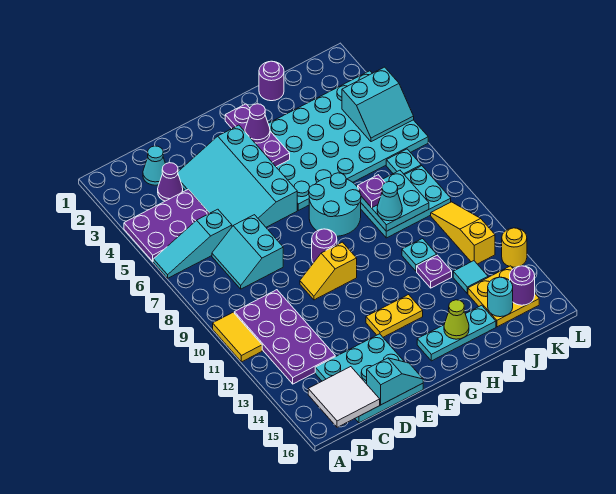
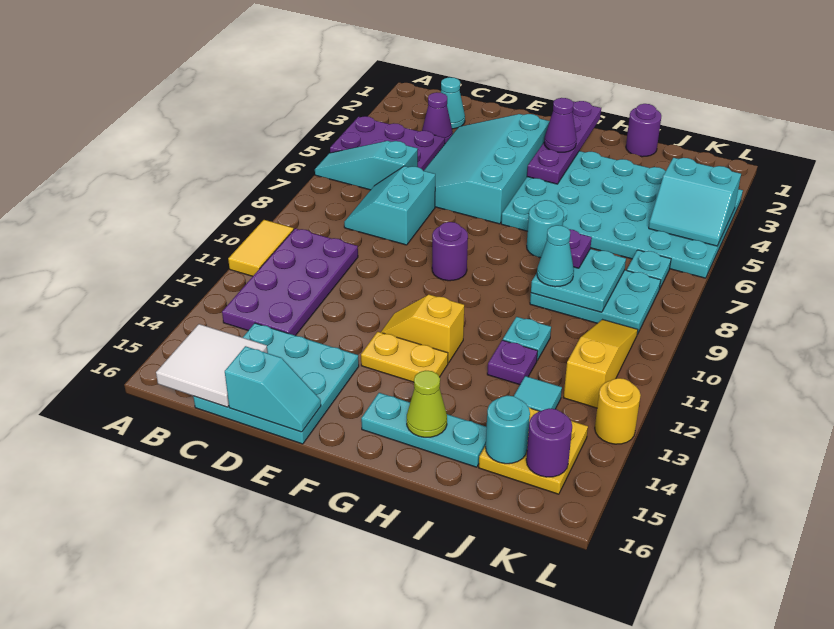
yellow 1x2 slope [300,242,357,300] -> yellow 1x2 slope moved to [381,295,464,363]
purple 1x3 plate [225,104,290,167] -> purple 1x4 plate [527,101,601,184]
cyan 2x2 round brick [309,173,361,236] -> cyan 1x1 round brick [527,200,564,258]

